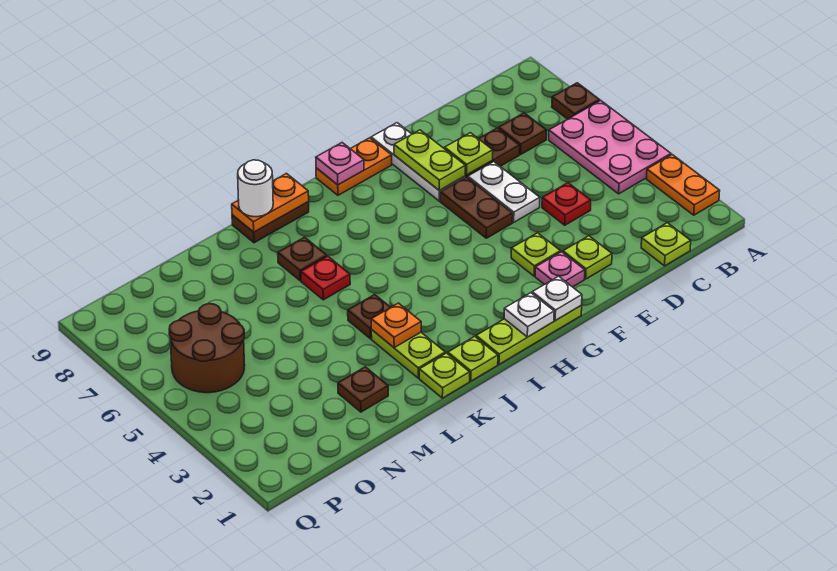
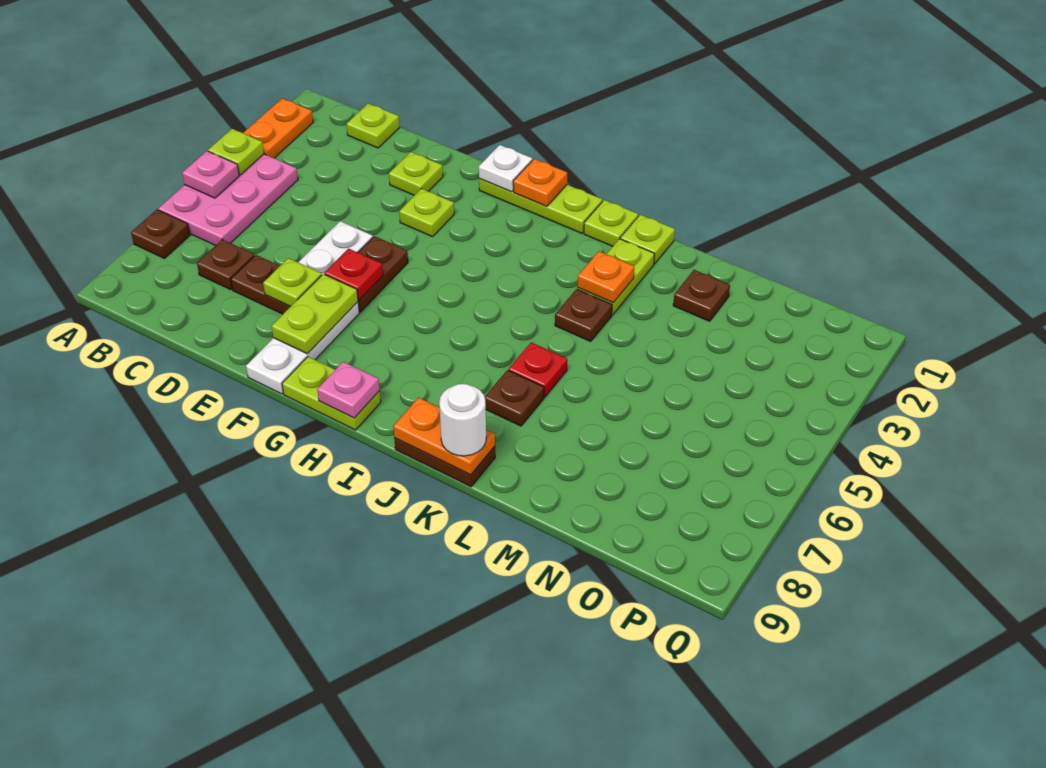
none -> lime 1x1 plate [208,129,264,175]
red 1x1 plate [542,183,591,225] -> red 1x1 plate moved to [324,249,383,300]
pink 1x1 plate [535,252,585,287] -> pink 1x1 plate moved to [182,151,239,198]
orange 1x2 plate [316,138,392,195] -> lime 1x2 plate [282,357,381,430]
white 1x1 plate [504,293,554,337] -> orange 1x1 plate [513,159,567,206]
brown 2x2 round brick [169,304,245,393] -> none

